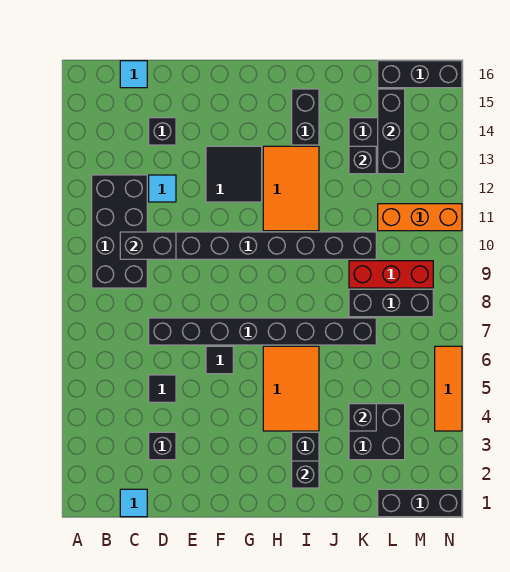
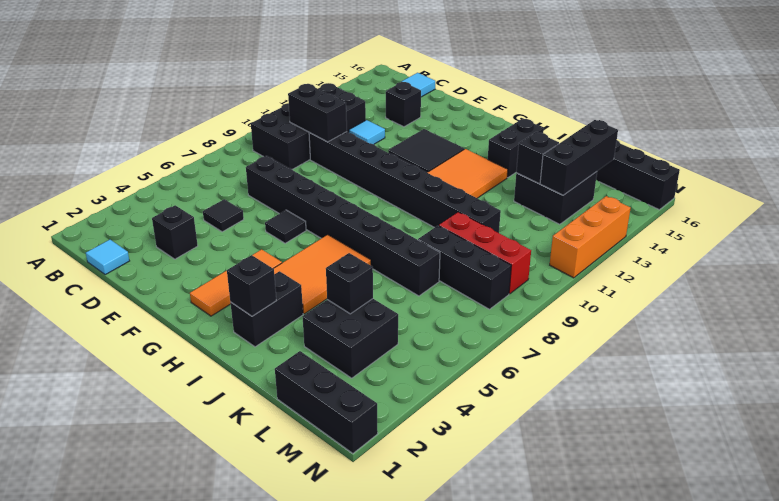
orange 1x3 brick [378,204,462,231] -> orange 1x3 brick turned to [550,196,631,278]
orange 1x3 tile [435,346,462,431] -> orange 1x3 tile moved to [190,249,282,316]

